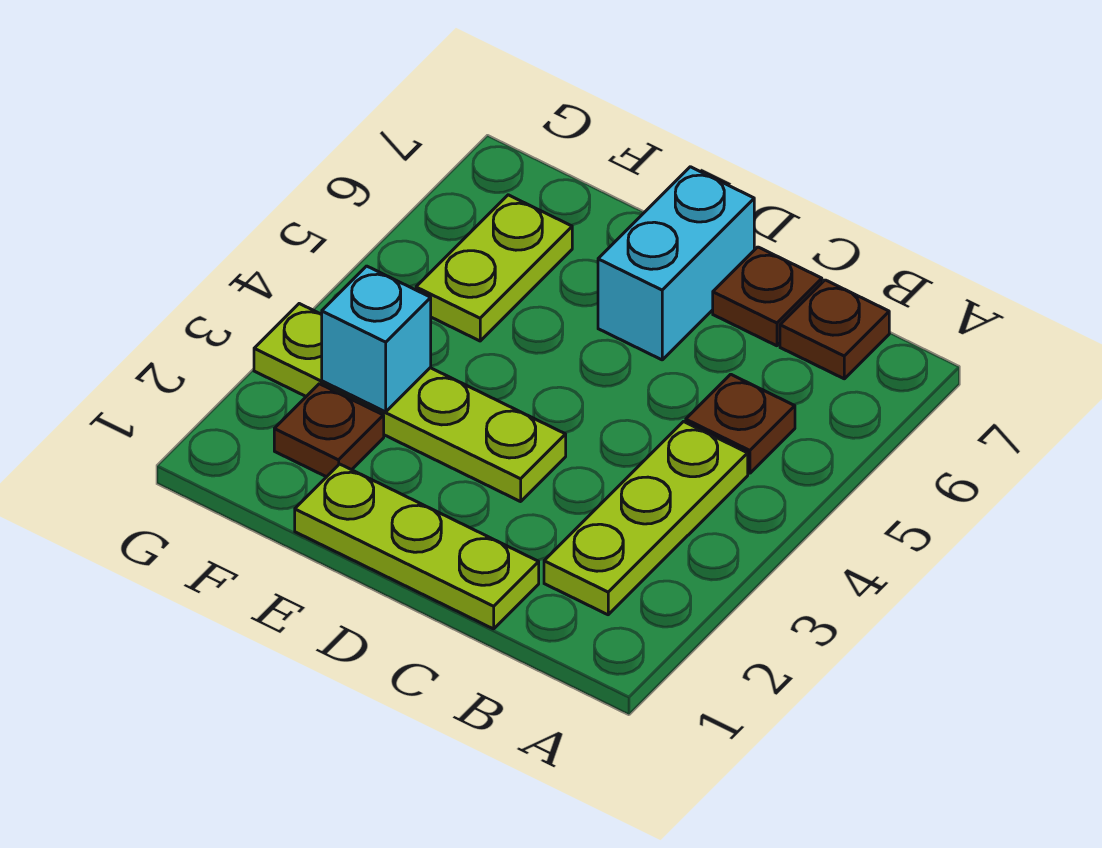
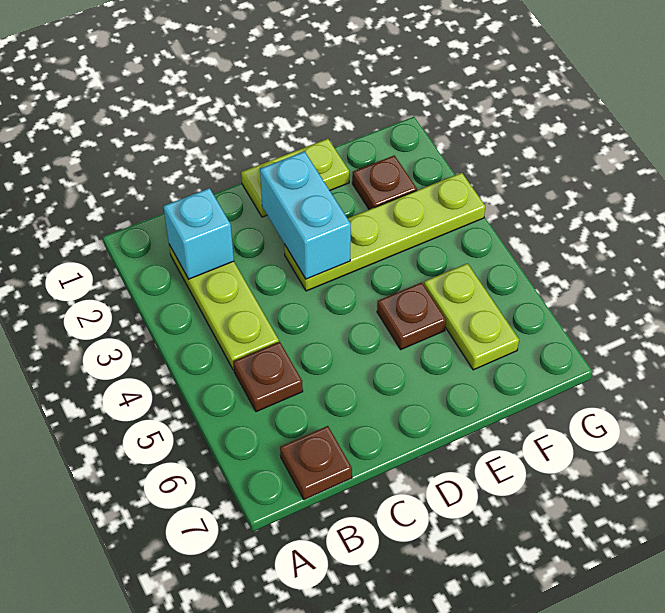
lime 1x3 plate [295,464,539,629] -> lime 1x2 plate [241,139,349,217]
brown 1x1 plate [713,247,822,346] -> brown 1x1 plate moved to [377,282,446,349]
cyan 1x2 brick [598,167,754,360] -> cyan 1x2 brick moved to [260,152,351,279]
cyan 1x1 brick [321,266,431,412] -> cyan 1x1 brick moved to [163,188,234,279]

